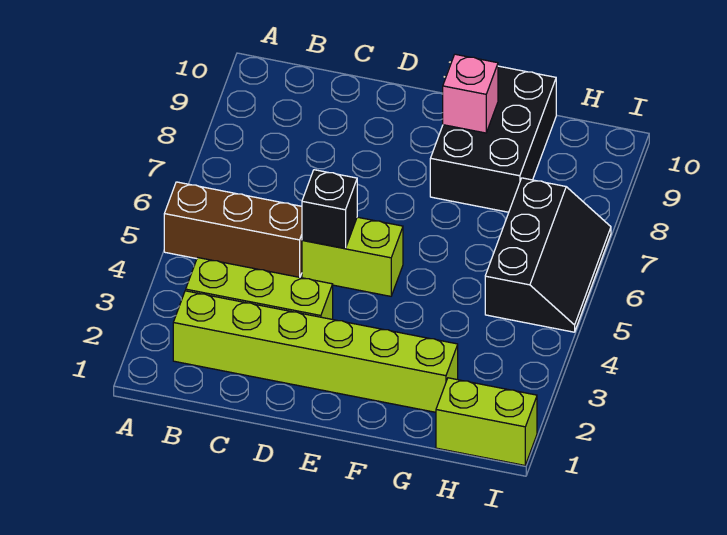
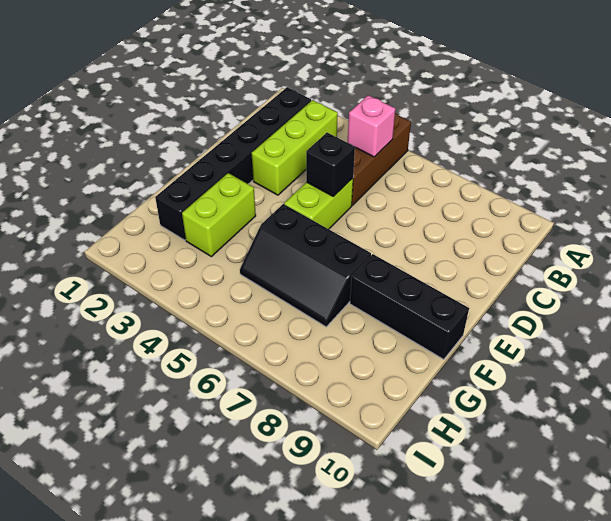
lime 1x6 brick [173,291,458,412] -> black 1x6 brick [155,87,311,240]
black 2x3 brick [430,66,556,212] -> black 1x3 brick [350,254,469,359]
pink 1x1 brick [443,54,498,133] -> pink 1x1 brick moved to [348,95,395,157]
lime 1x2 brick [436,378,537,465] -> lime 1x2 brick moved to [182,173,256,257]
black 2x3 slope [485,178,611,332] -> black 2x3 slope moved to [240,204,371,327]

